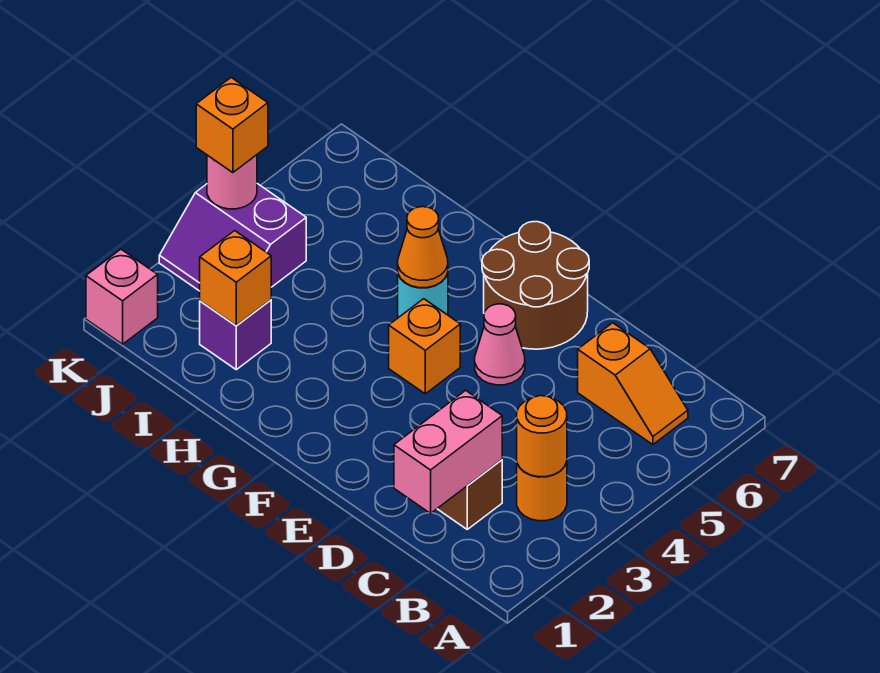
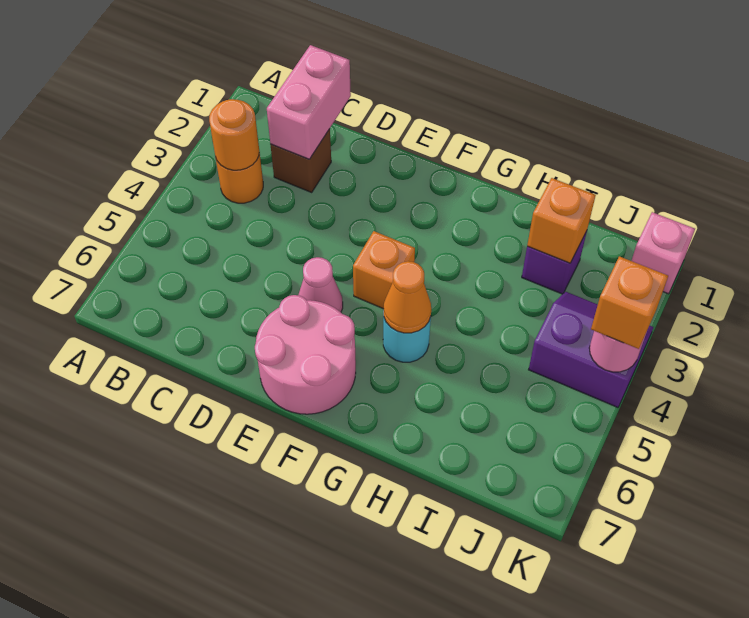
orange 1x2 slope [578,323,688,445] -> none
brown 2x2 round brick [482,222,589,349] -> pink 2x2 round brick [255,295,356,414]

